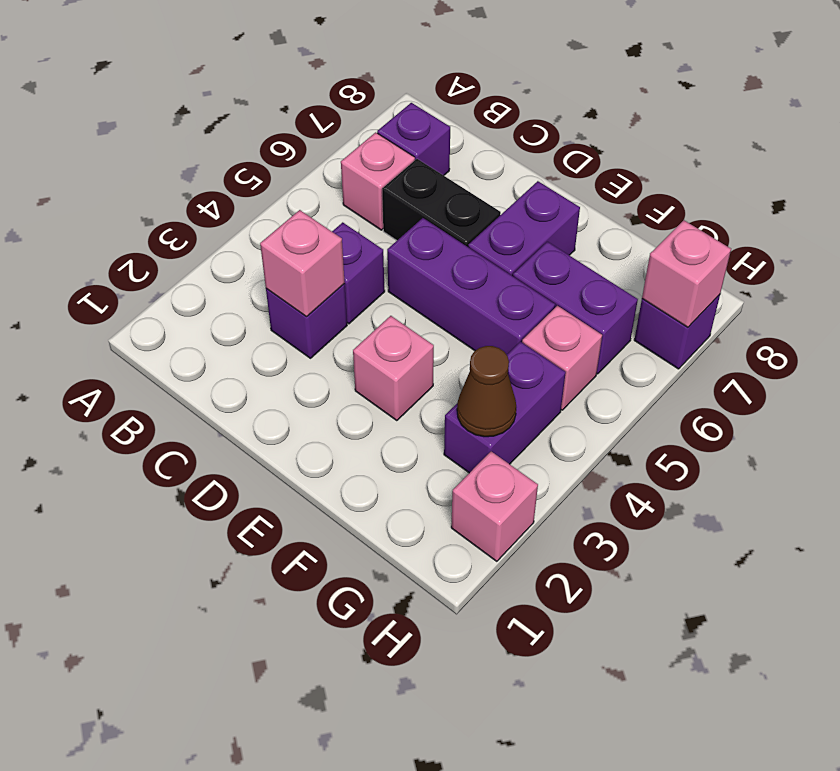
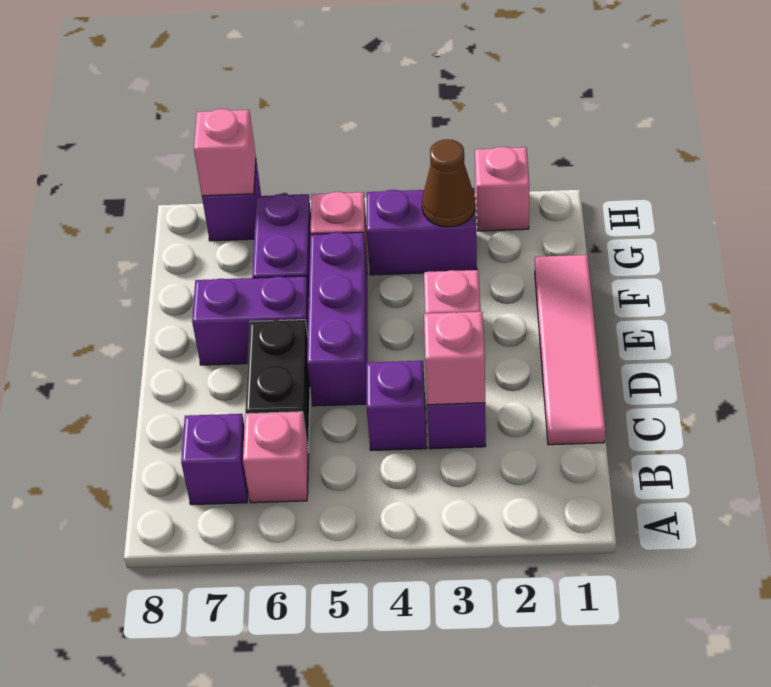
none -> pink 1x4 tile [535,255,605,445]

